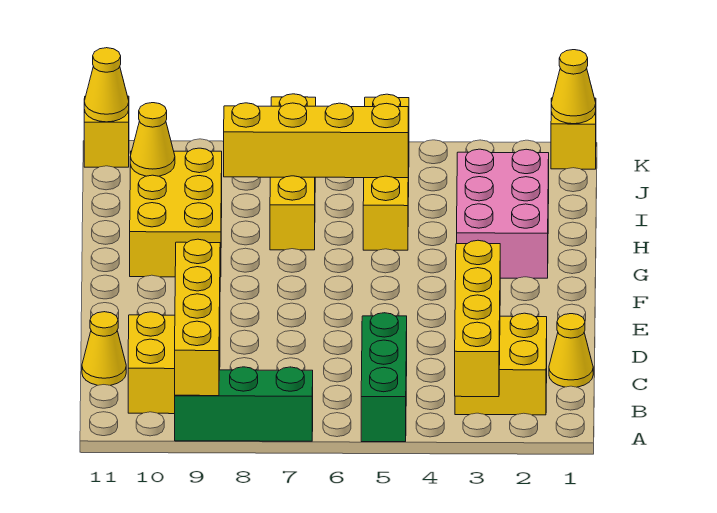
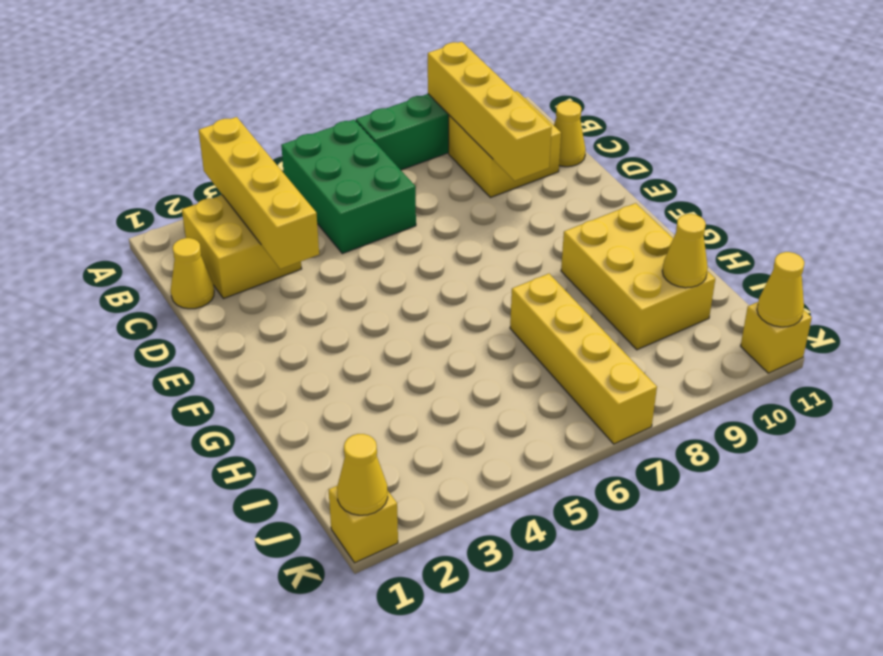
green 1x3 brick [361,313,407,442] -> green 2x3 brick [281,120,416,254]
pink 2x3 brick [457,149,549,278] -> none
yellow 1x4 brick [363,94,409,250] -> none
yellow 1x4 brick [224,103,409,178] -> none

